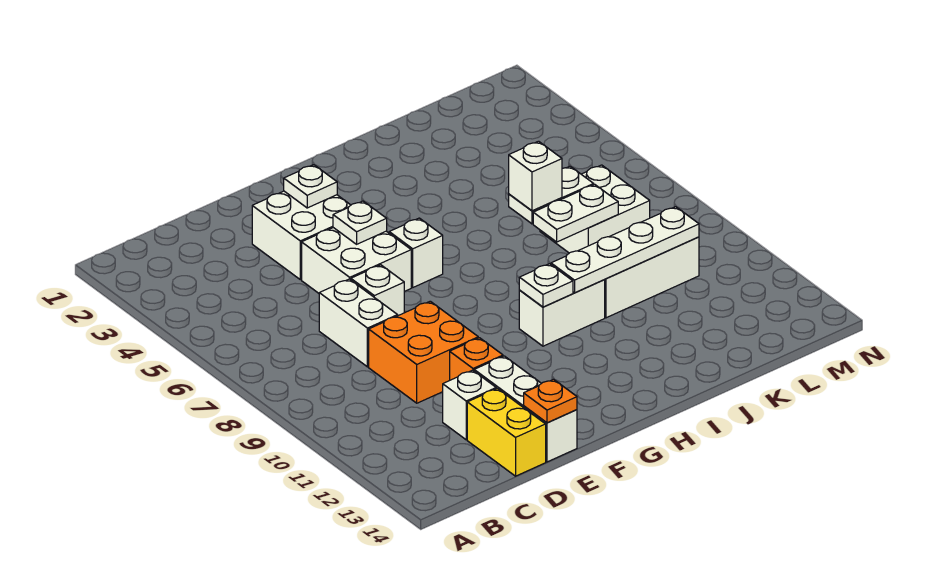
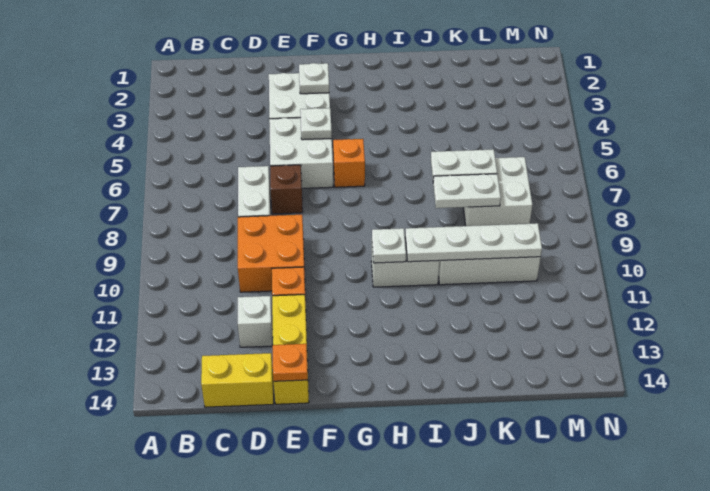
yellow 1x2 brick [467,388,546,476] -> yellow 1x2 brick turned to [201,353,274,407]
white 1x1 brick [351,265,404,316] -> brown 1x1 brick [270,165,303,214]
white 1x3 brick [474,356,577,462] -> yellow 1x3 brick [272,295,309,404]
white 1x1 brick [389,218,443,287] -> orange 1x1 brick [333,139,365,187]
white 1x1 brick [509,141,562,211] -> none

